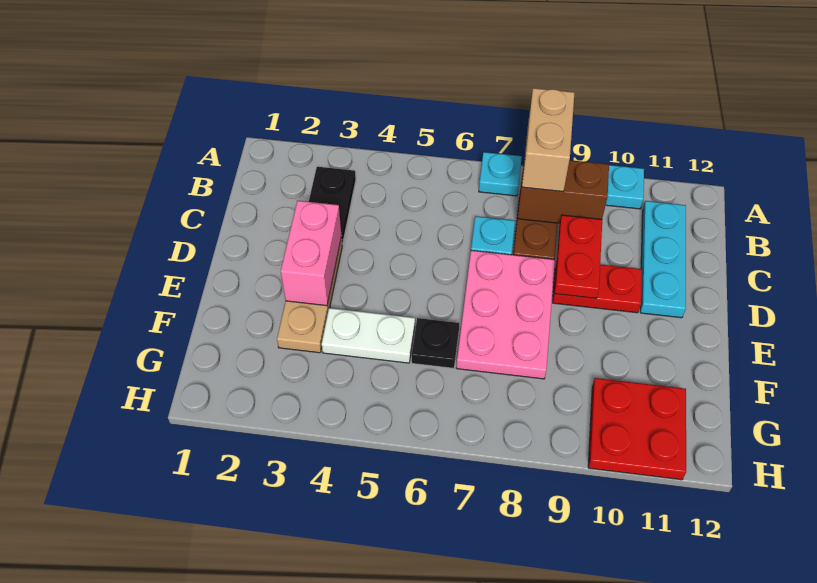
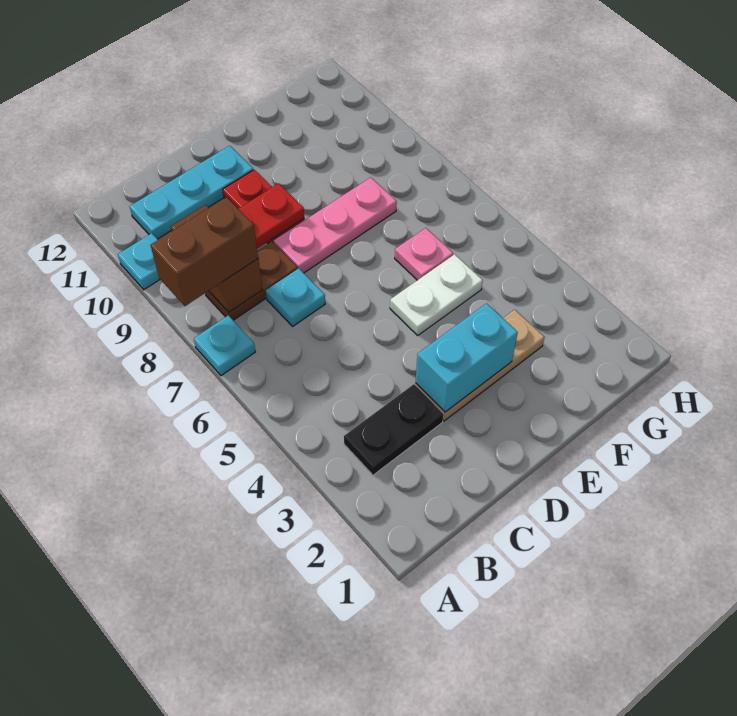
tan 1x2 brick [522,88,574,191] -> brown 1x2 brick [150,197,258,306]
pink 1x2 brick [281,201,341,306] -> cyan 1x2 brick [416,303,518,412]
pink 2x3 plate [456,250,555,379] -> pink 1x3 plate [274,177,397,273]
white 1x2 plate [322,308,415,363] -> white 1x2 plate turned to [390,254,483,335]
black 1x1 plate [412,318,459,368] -> pink 1x1 plate [395,228,453,280]
red 2x2 plate [588,378,686,480] -> none

